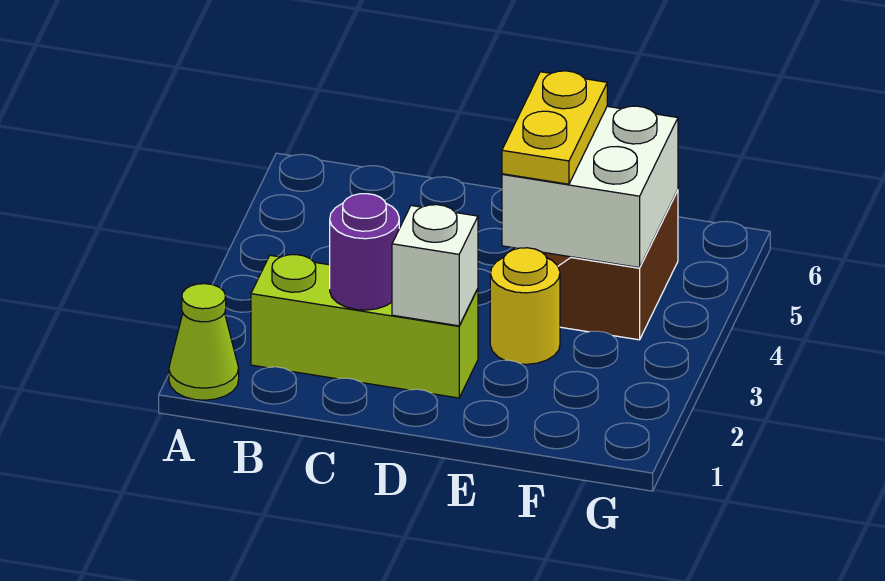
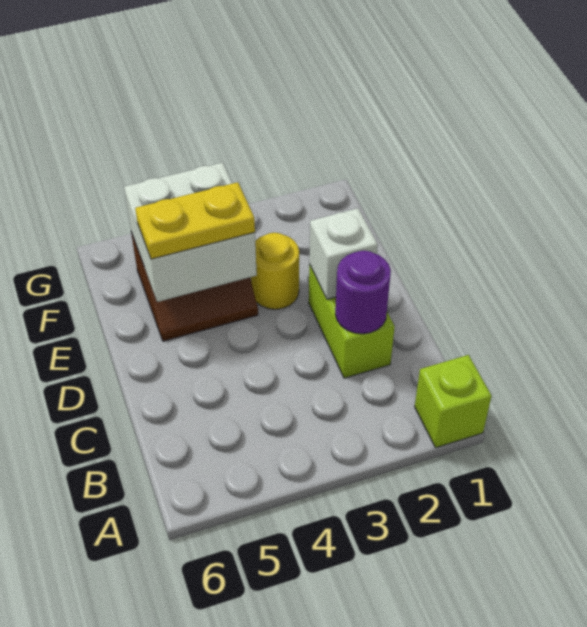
lime 1x1 cone [169,284,239,400] -> lime 1x1 brick [415,355,492,448]
lime 1x3 brick [251,255,478,398] -> lime 1x2 brick [309,264,395,378]

